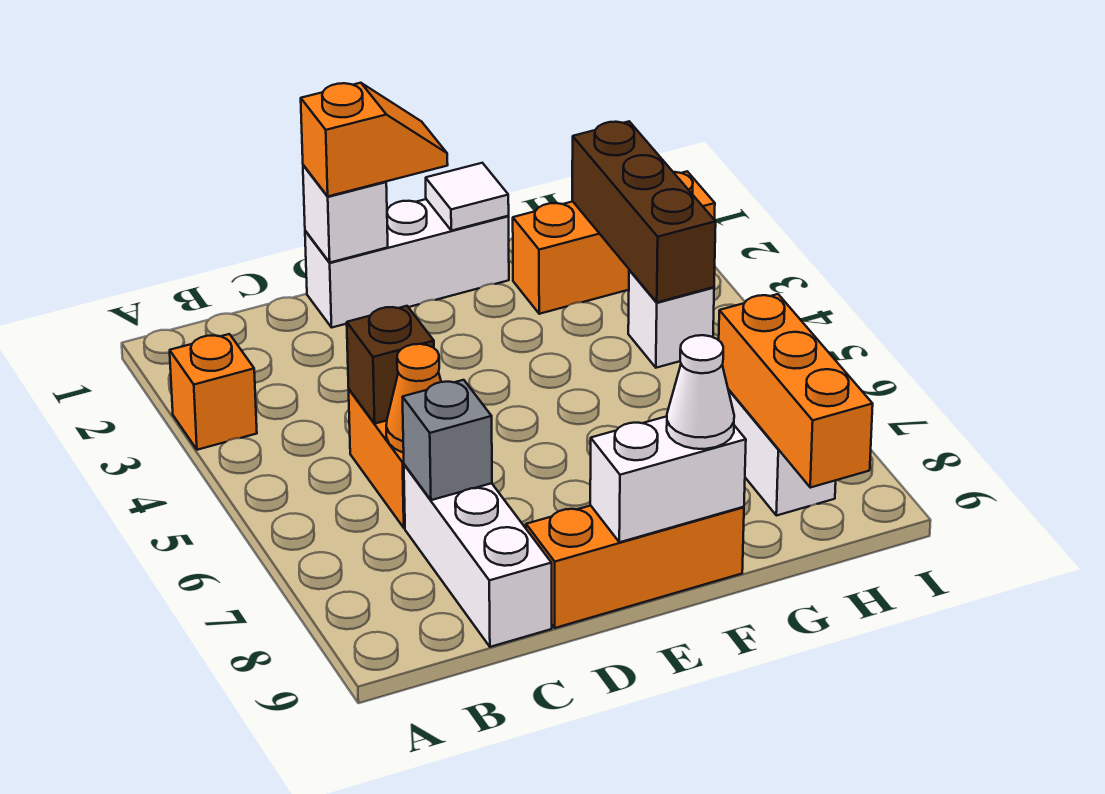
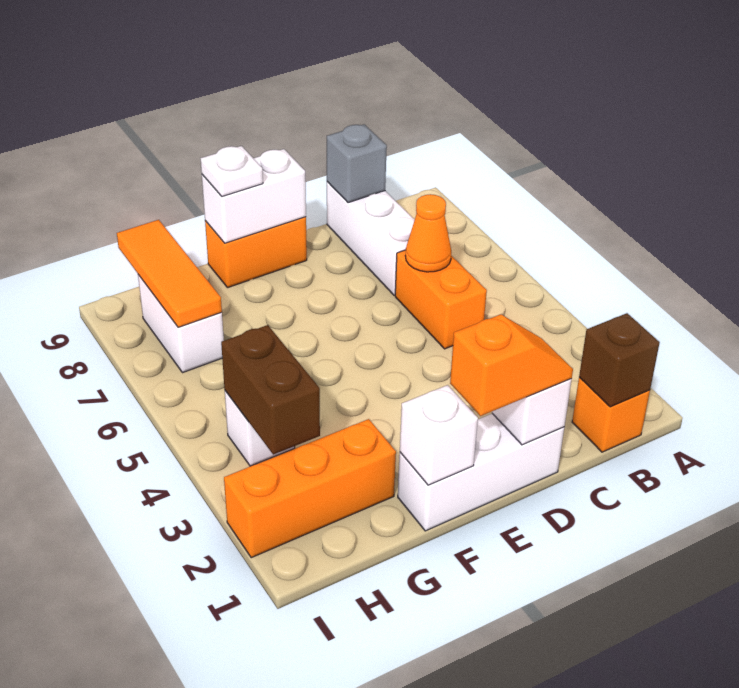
orange 1x1 brick [170,334,257,450] -> orange 1x1 brick moved to [572,378,650,452]
brown 1x1 brick [347,306,434,424] -> brown 1x1 brick moved to [579,313,660,407]
grey 1x1 brick [402,380,492,500] -> grey 1x1 brick moved to [327,125,387,203]
orange 1x2 slope [301,83,448,196] -> orange 1x2 slope turned to [450,315,573,416]
orange 1x3 brick [526,506,744,628] -> orange 1x2 brick [205,217,307,288]
white 1x1 tile [426,163,509,231] -> white 1x1 brick [400,385,478,485]
white 1x1 cone [667,335,734,449] -> white 1x1 plate [201,146,263,196]
brown 1x3 brick [572,121,716,302] -> brown 1x2 brick [221,325,320,454]
orange 1x3 brick [719,294,873,488] -> orange 1x3 tile [117,220,222,327]

